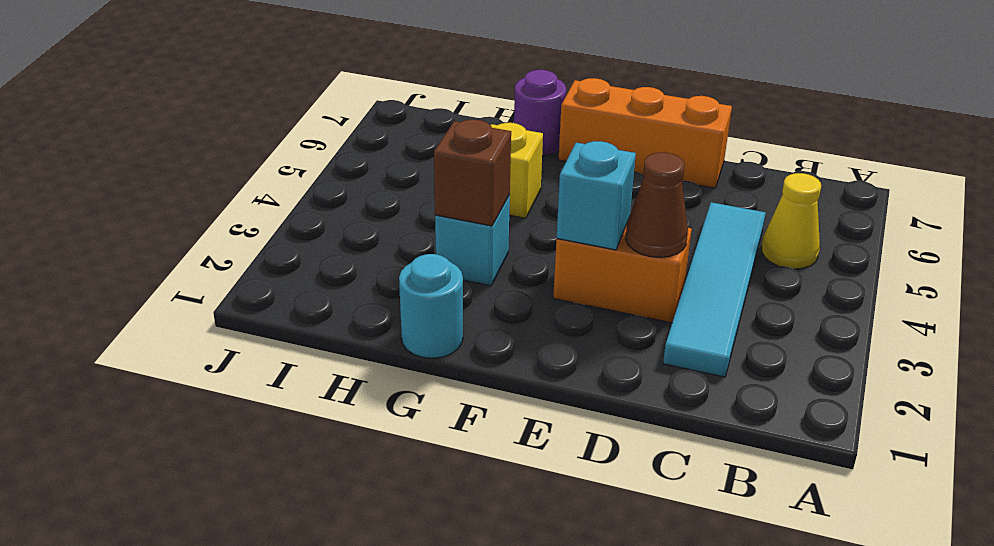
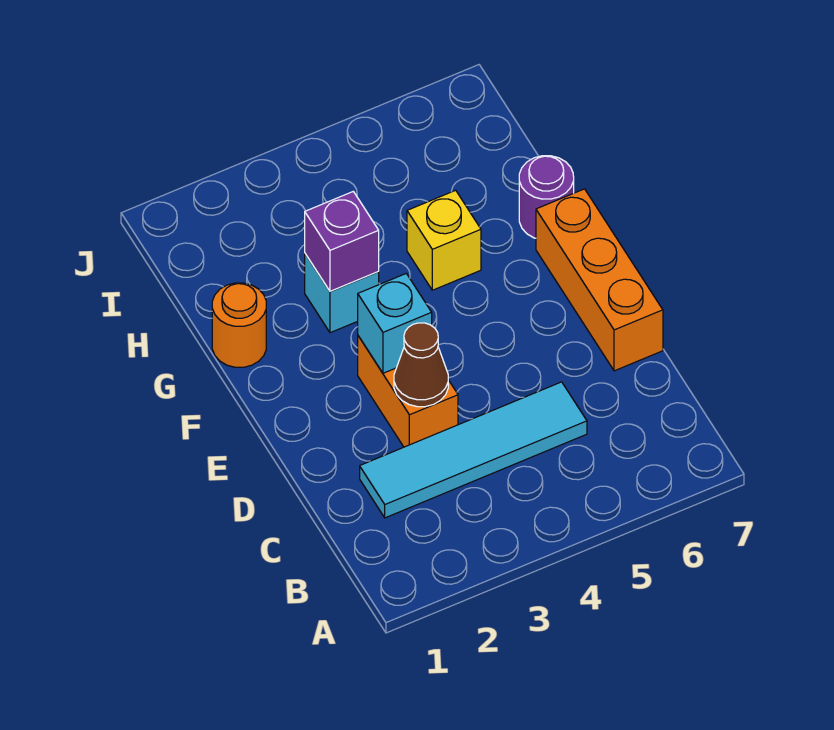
yellow 1x1 cone [762,173,821,269] -> none
cyan 1x1 round brick [399,254,463,358] -> orange 1x1 round brick [212,283,266,367]
brown 1x1 brick [434,120,511,226] -> purple 1x1 brick [305,192,379,291]

